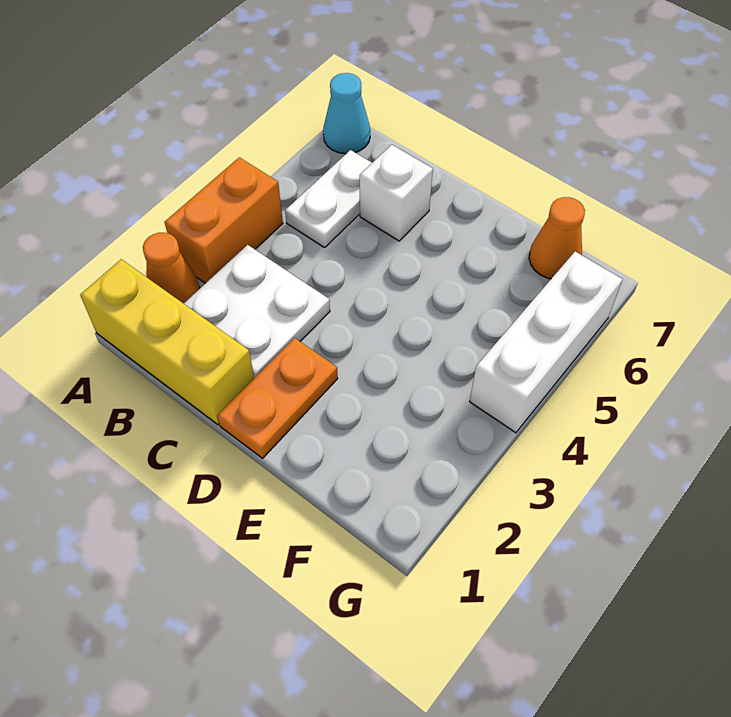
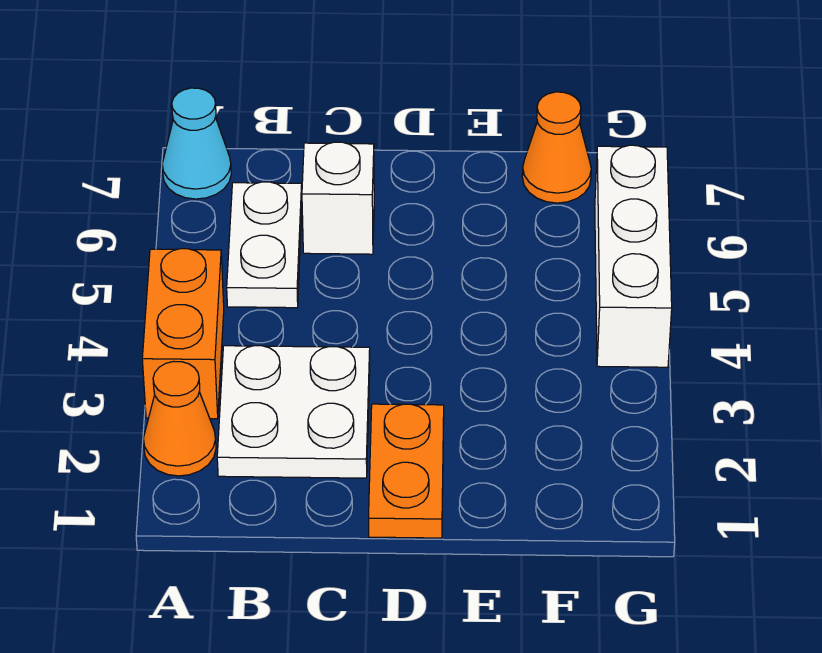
yellow 1x3 brick [80,259,254,425] -> none

